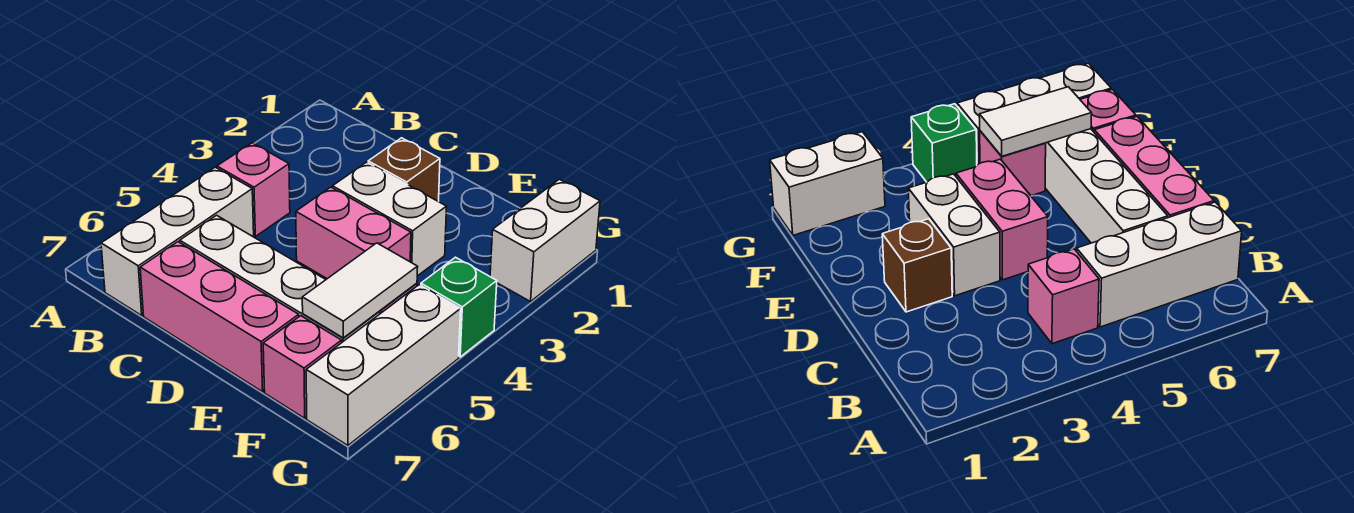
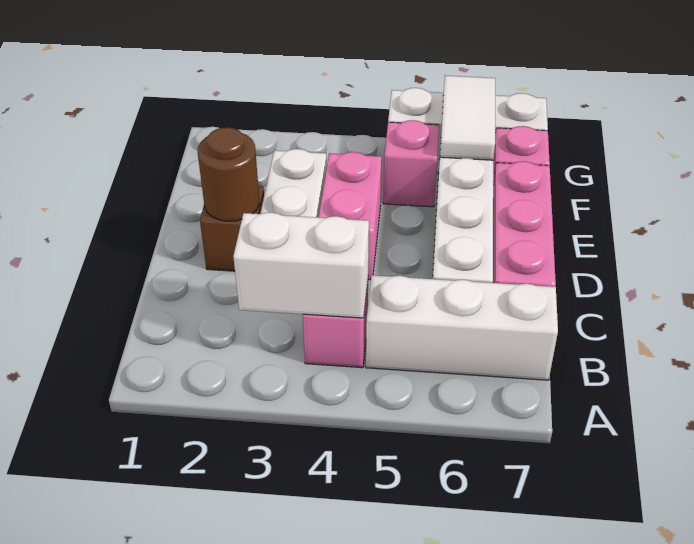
none -> brown 1x1 round brick [198,127,259,221]
white 1x2 tile [302,243,418,338] -> white 1x2 tile turned to [440,76,495,160]
white 1x2 brick [490,179,600,302] -> white 1x2 brick moved to [233,212,369,318]
green 1x1 brick [421,257,497,357] -> none

